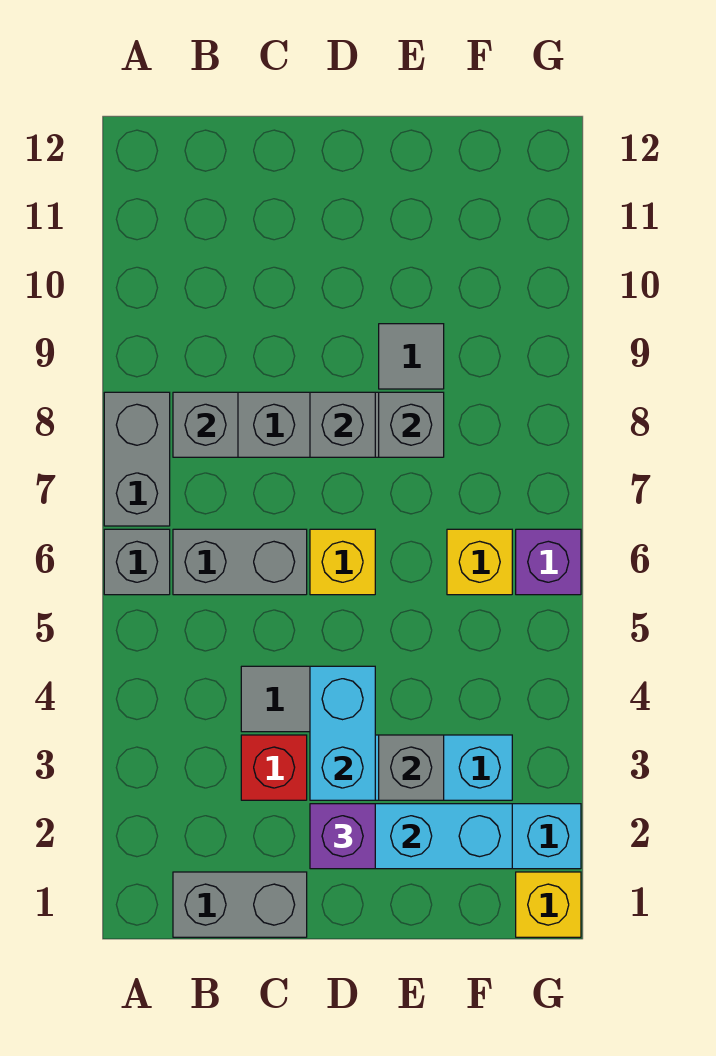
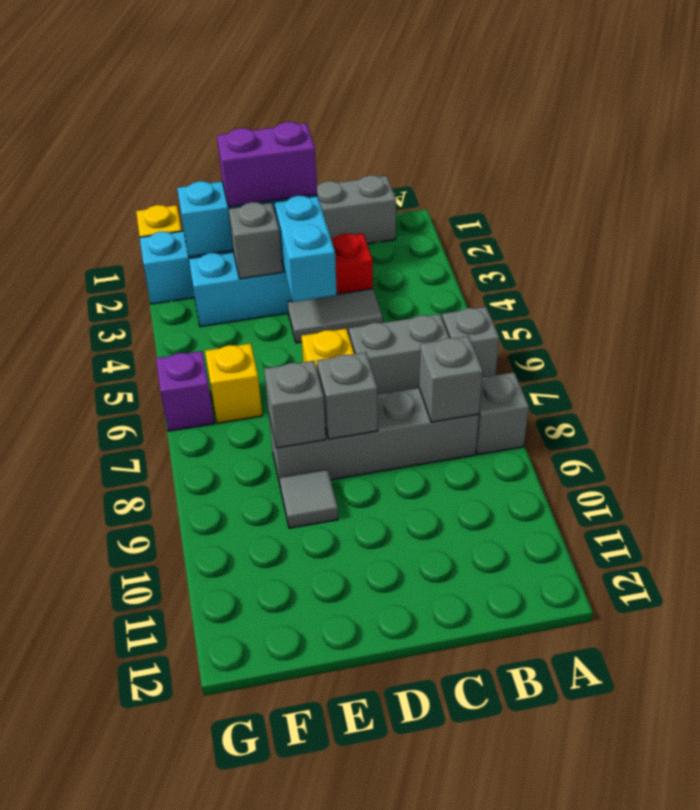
grey 1x2 brick [104,392,170,526] -> grey 1x1 brick [476,373,529,455]
purple 1x1 brick [310,804,375,869] -> purple 1x2 brick [217,122,317,207]

